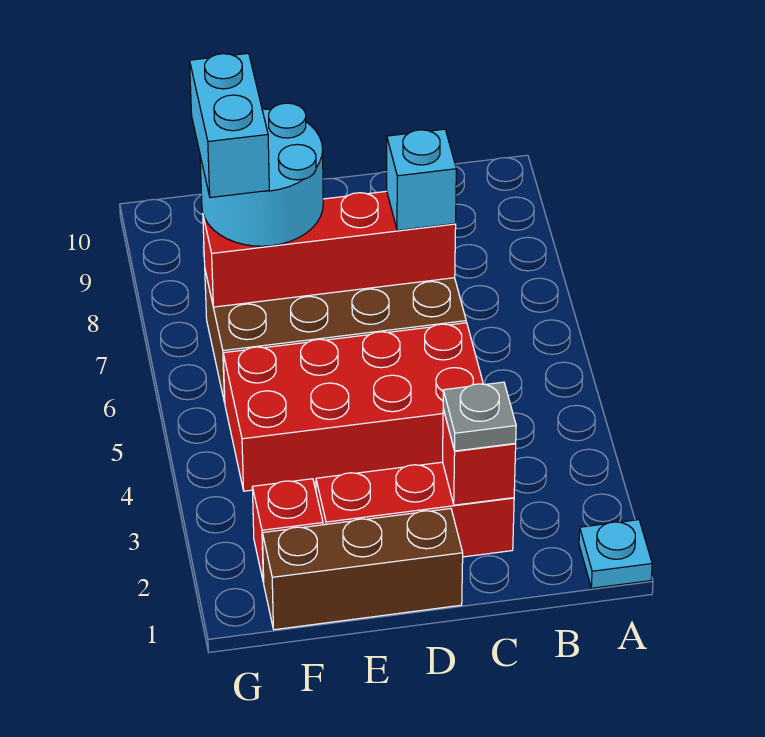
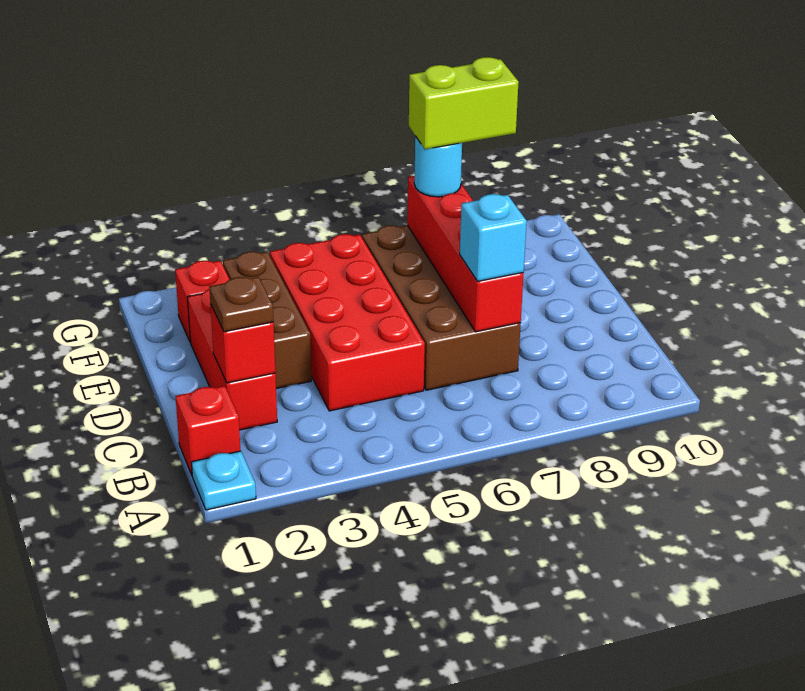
none -> red 1x1 brick [176,386,241,475]
grey 1x1 plate [443,382,516,451] -> brown 1x1 plate [209,277,274,332]
brown 1x3 brick [263,509,463,630] -> brown 1x3 brick moved to [223,252,311,389]
cyan 2x2 round brick [200,103,323,246] -> cyan 1x1 round brick [414,136,462,197]
cyan 1x2 brick [190,53,269,197] -> lime 1x2 brick [409,57,519,149]

